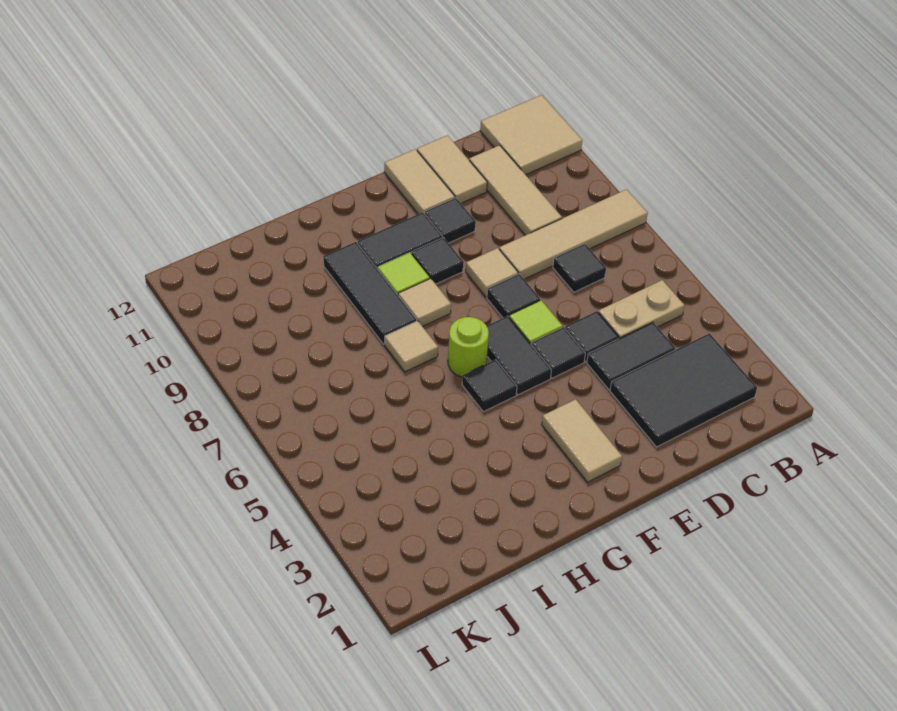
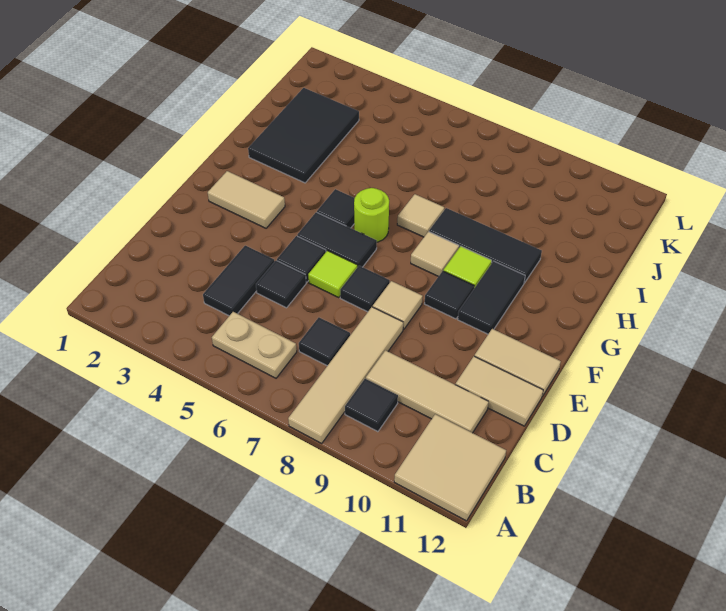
black 2x3 tile [610,333,757,447] -> black 2x3 tile moved to [248,88,359,183]
tan 1x2 plate [598,280,685,338] -> tan 1x2 plate turned to [212,312,297,378]
black 1x1 tile [425,198,476,243] -> black 1x1 tile moved to [345,379,398,432]

